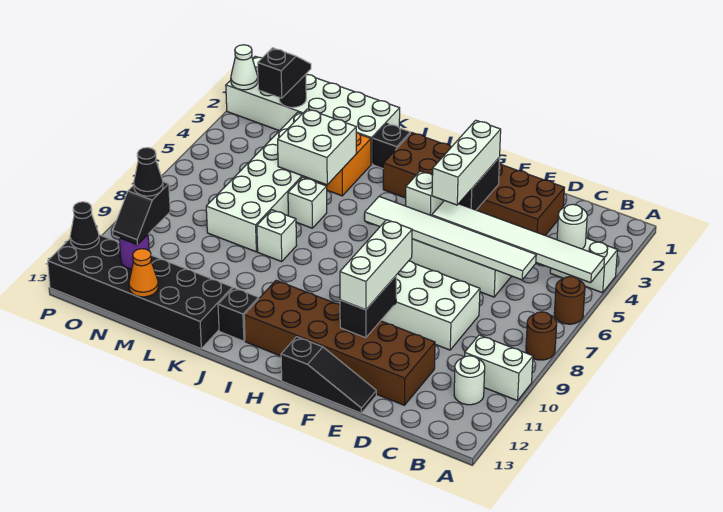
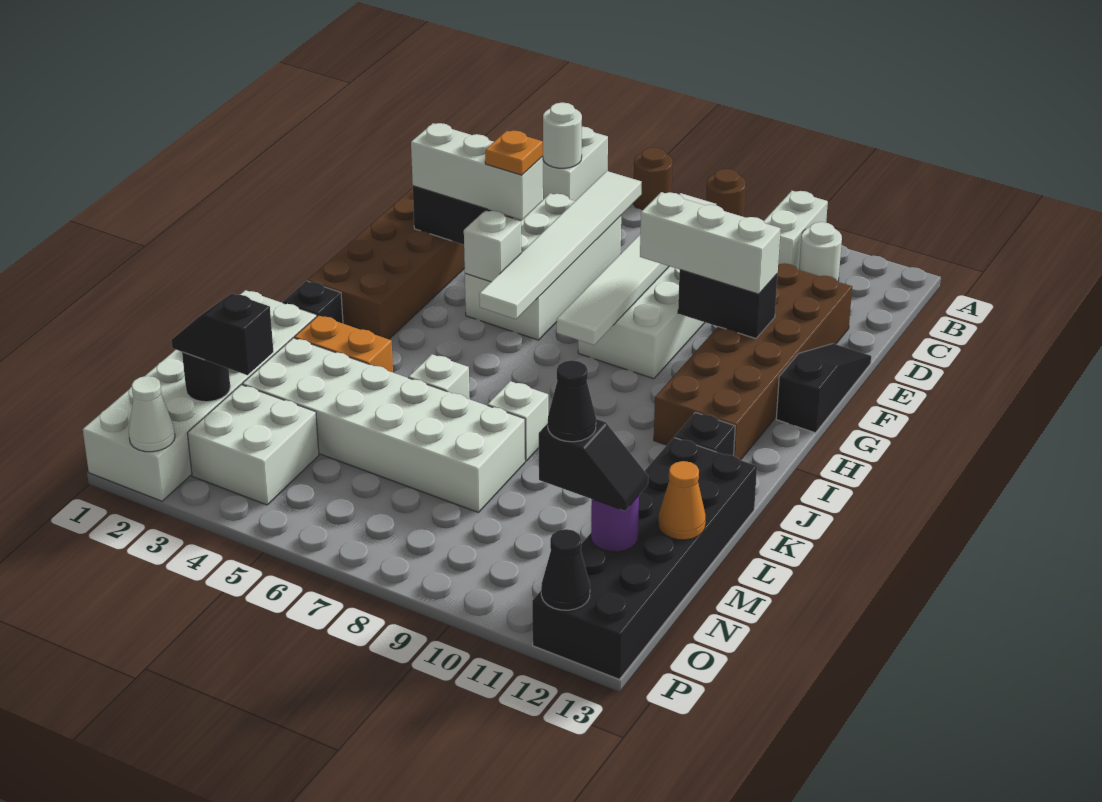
white 1x6 tile [432,201,604,283] -> white 1x6 tile moved to [557,193,716,345]
none -> orange 1x1 plate [485,131,543,175]
white 2x2 brick [278,109,356,185] -> white 2x2 brick moved to [187,385,319,505]

